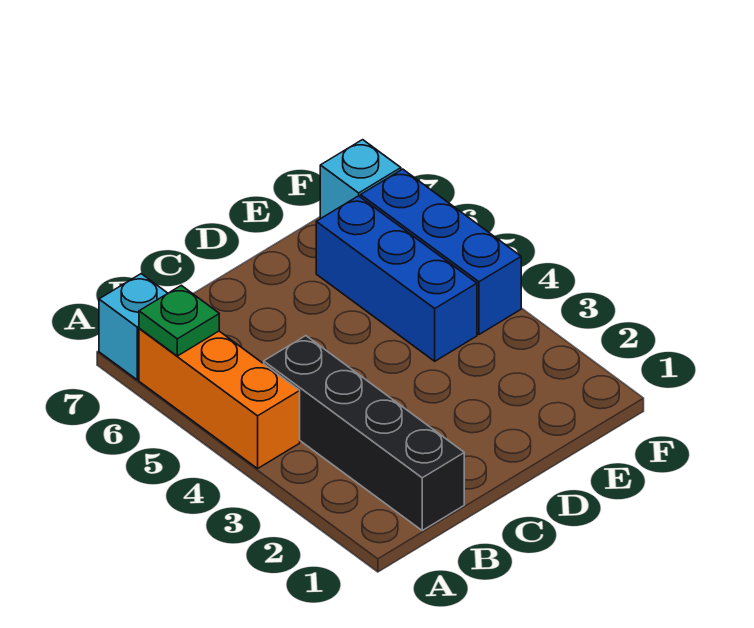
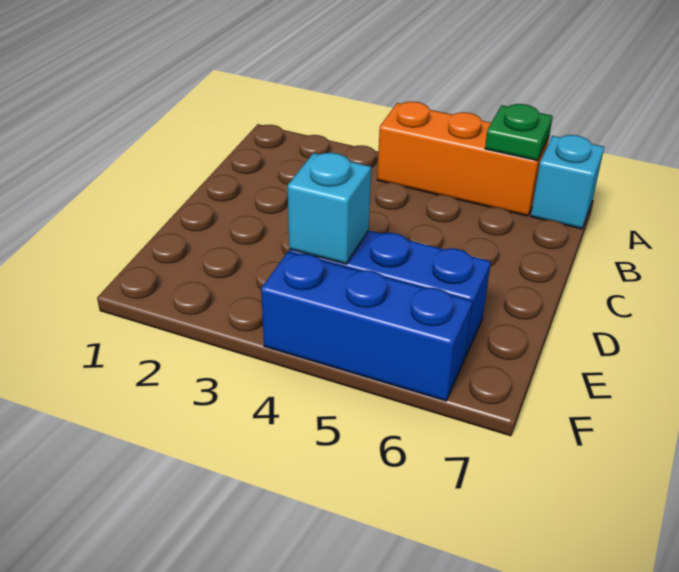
black 1x4 brick [264,336,464,530] -> none
cyan 1x1 brick [320,140,401,218] -> cyan 1x1 brick moved to [288,153,371,264]

